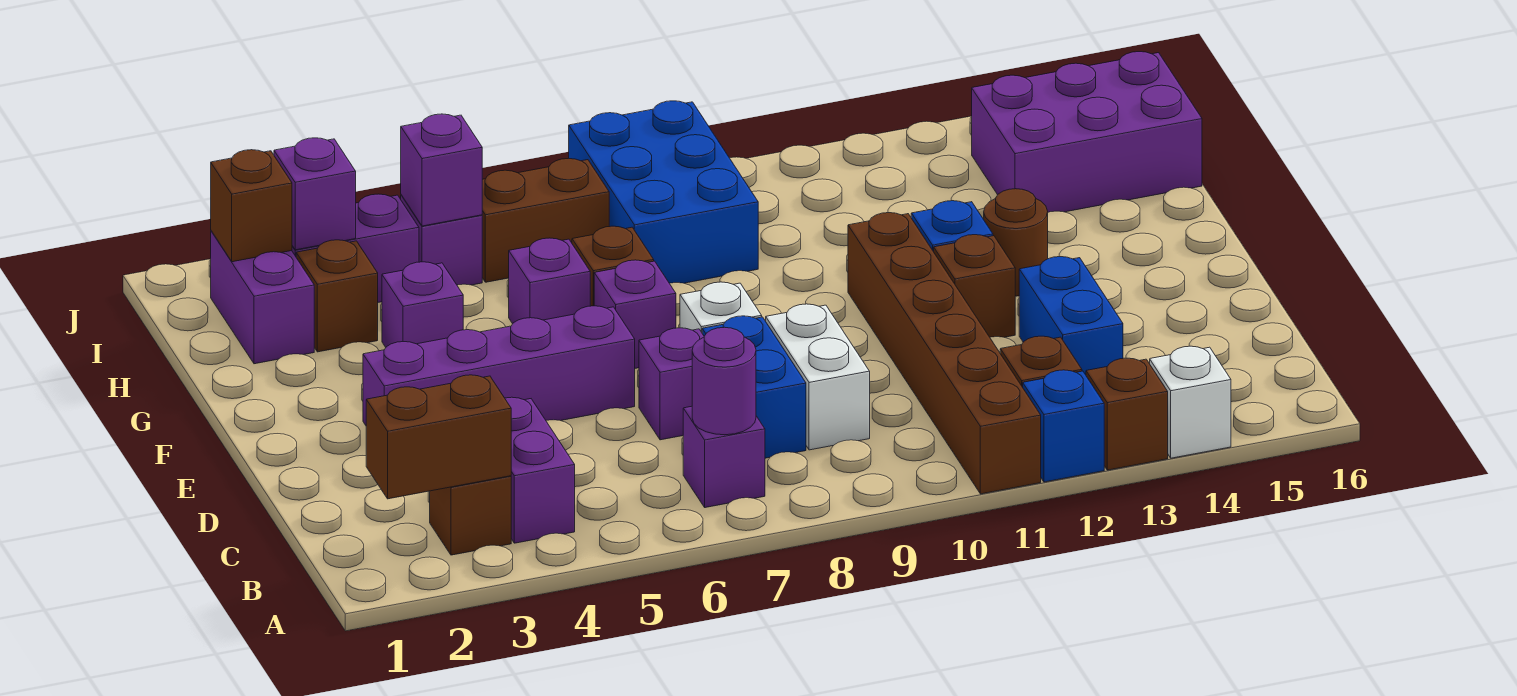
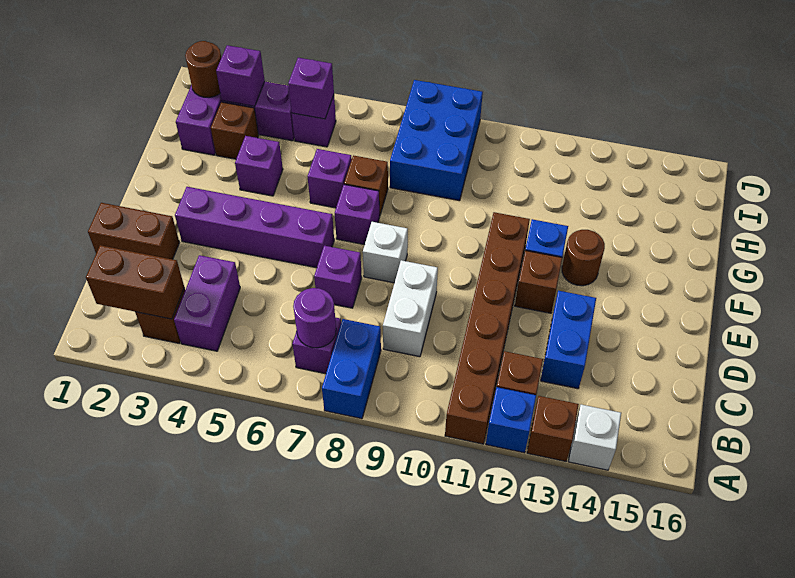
blue 1x2 brick [702,316,806,458] -> blue 1x2 brick moved to [322,319,381,419]
purple 2x3 brick [972,52,1202,212] -> none
brown 1x1 brick [211,150,292,262] -> brown 1x1 round brick [185,41,221,97]
brown 1x2 brick [482,158,609,282] -> brown 1x2 brick moved to [88,203,179,259]

